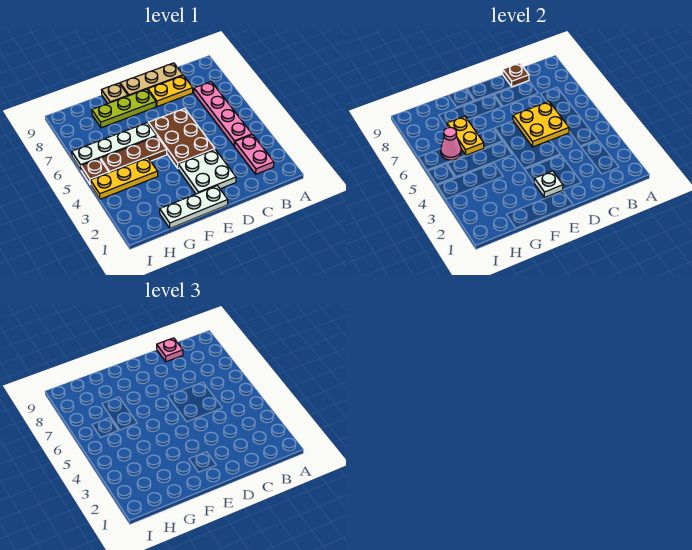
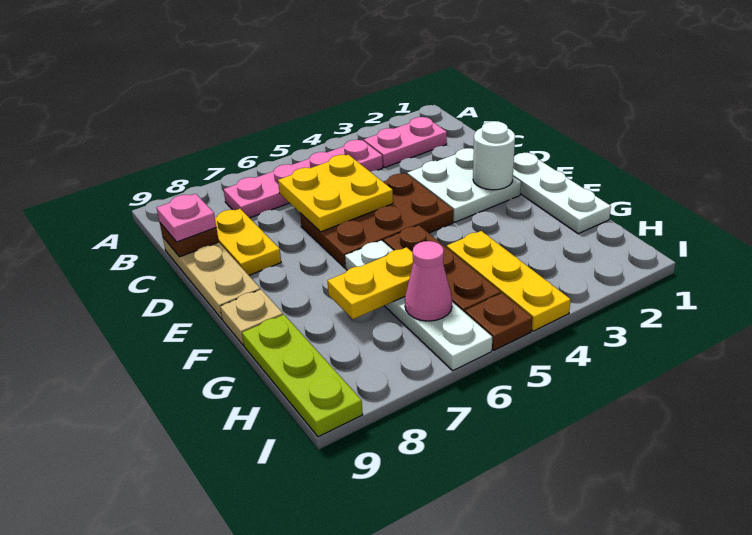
white 1x1 plate [534,171,563,198] -> white 1x1 round brick [473,121,515,190]
lime 1x3 plate [92,89,156,128] -> lime 1x3 plate moved to [242,315,363,437]

